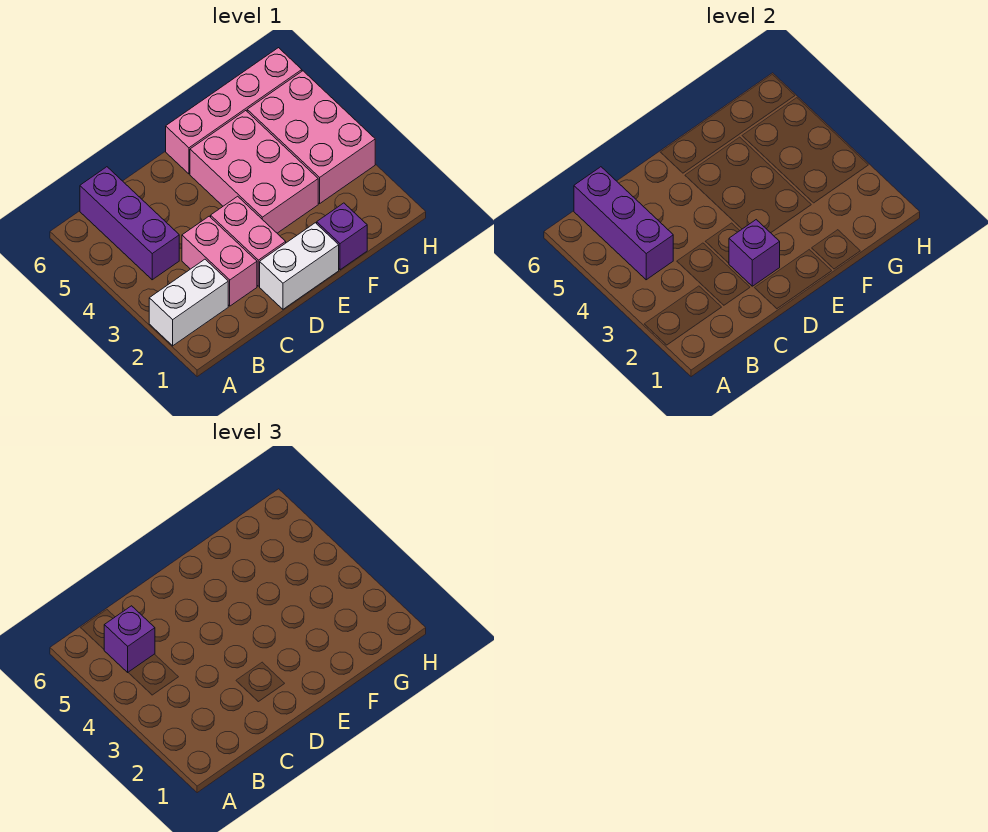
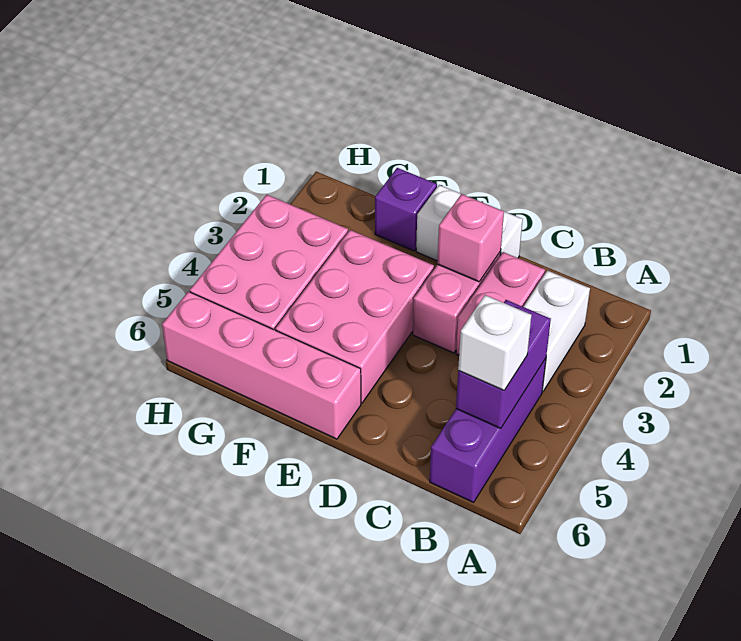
white 1x2 brick [149,259,228,346] -> white 1x2 brick turned to [523,270,590,392]
purple 1x3 brick [574,167,673,280] -> purple 1x2 brick [456,300,551,428]
purple 1x1 brick [104,606,155,672] -> white 1x1 brick [458,295,532,390]
purple 1x1 brick [729,220,780,286] -> pink 1x1 brick [437,194,504,282]

